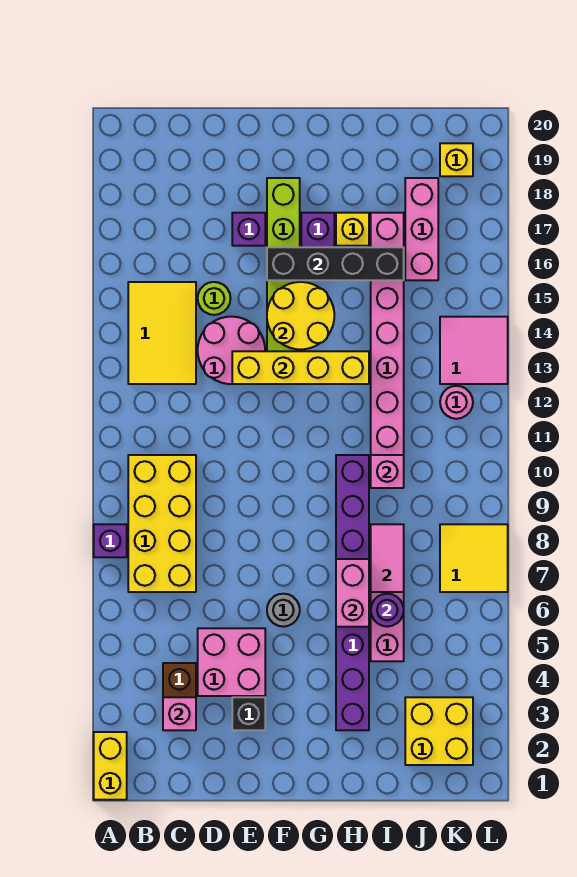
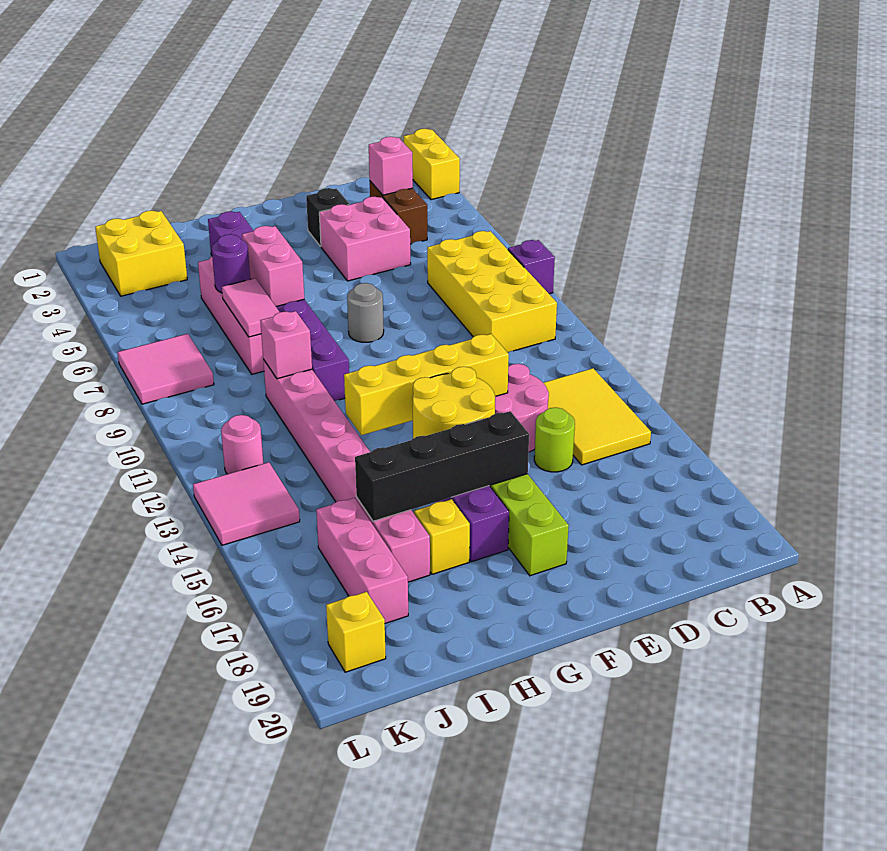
purple 1x1 brick [232,213,265,246] -> none
grey 1x1 round brick [267,594,300,627] -> grey 1x1 round brick moved to [347,283,384,342]
yellow 2x2 tile [440,524,508,592] -> pink 2x2 tile [118,334,214,404]

